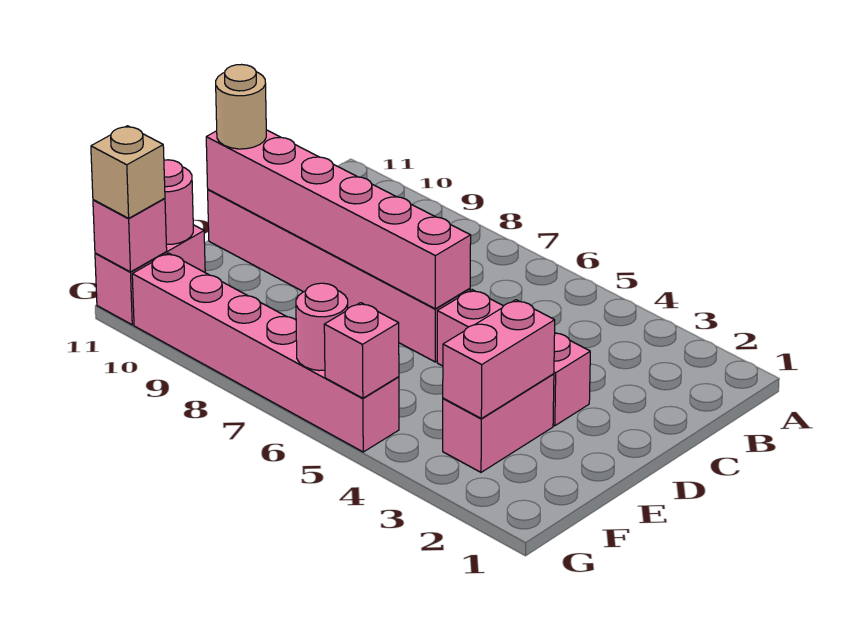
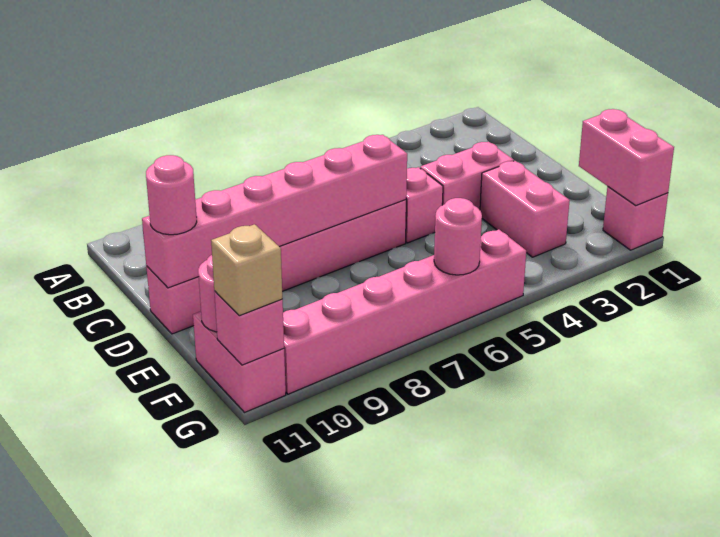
tan 1x1 round brick [216,65,266,149] -> pink 1x1 round brick [146,155,197,235]
pink 1x2 brick [443,300,555,418] -> pink 1x2 brick moved to [579,109,674,206]
pink 1x1 brick [324,303,399,398] -> pink 1x1 brick moved to [603,187,668,250]

